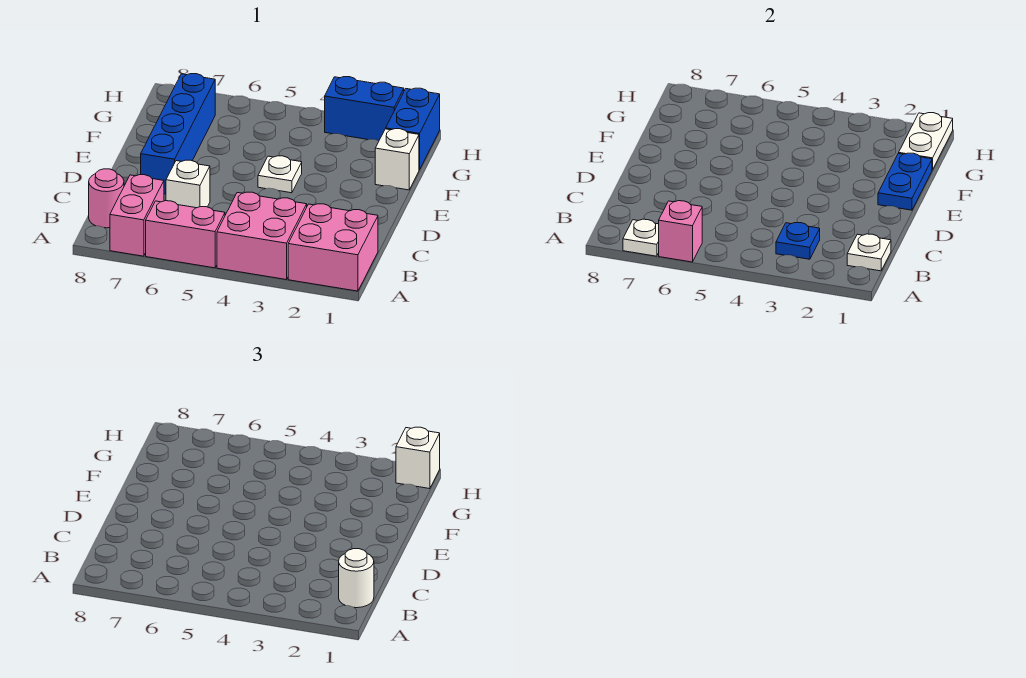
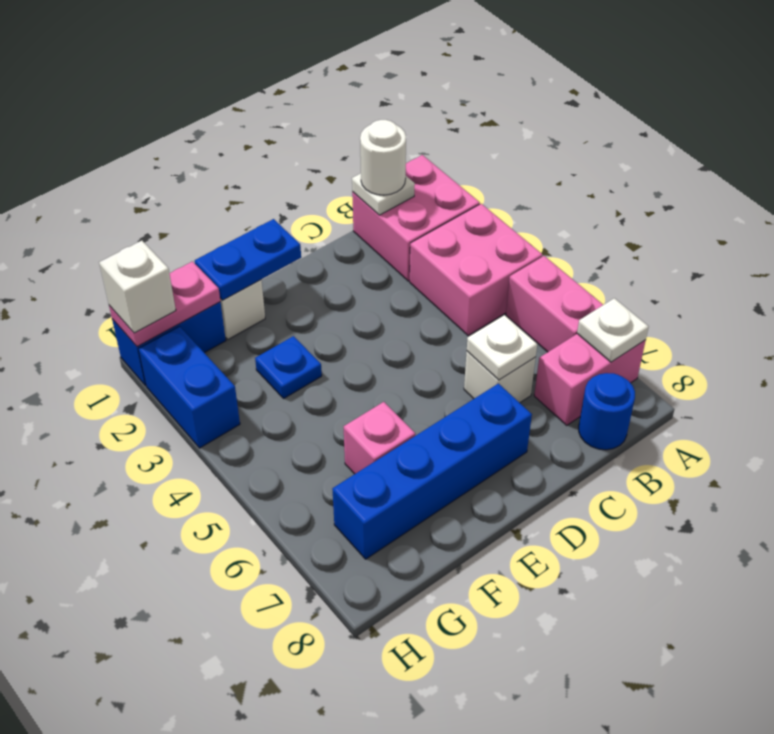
pink 1x1 brick [659,201,702,262] -> pink 1x1 brick moved to [344,402,415,474]
blue 1x1 plate [776,223,820,259] -> blue 1x1 plate moved to [255,336,322,399]
pink 1x1 round brick [89,169,124,228] -> blue 1x1 round brick [579,373,635,450]
white 1x1 plate [258,156,302,193] -> white 1x1 plate moved to [467,315,537,380]
white 1x2 plate [899,113,953,170] -> pink 1x2 plate [109,261,220,346]

